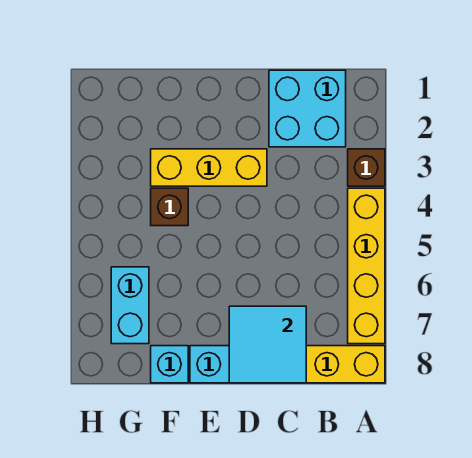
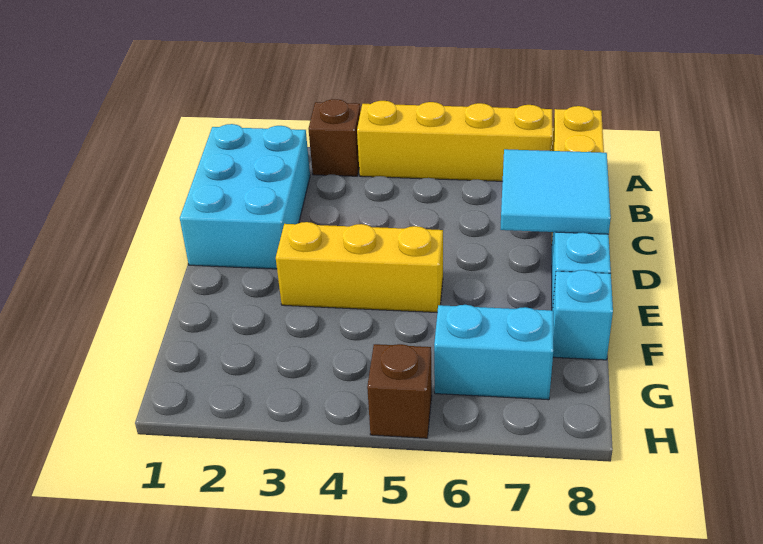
cyan 2x2 brick [269,70,346,147] -> cyan 2x3 brick [180,124,310,269]
yellow 1x3 brick [151,149,267,186] -> yellow 1x3 brick turned to [276,222,443,312]
brown 1x1 brick [151,188,188,226] -> brown 1x1 brick moved to [367,344,432,438]

